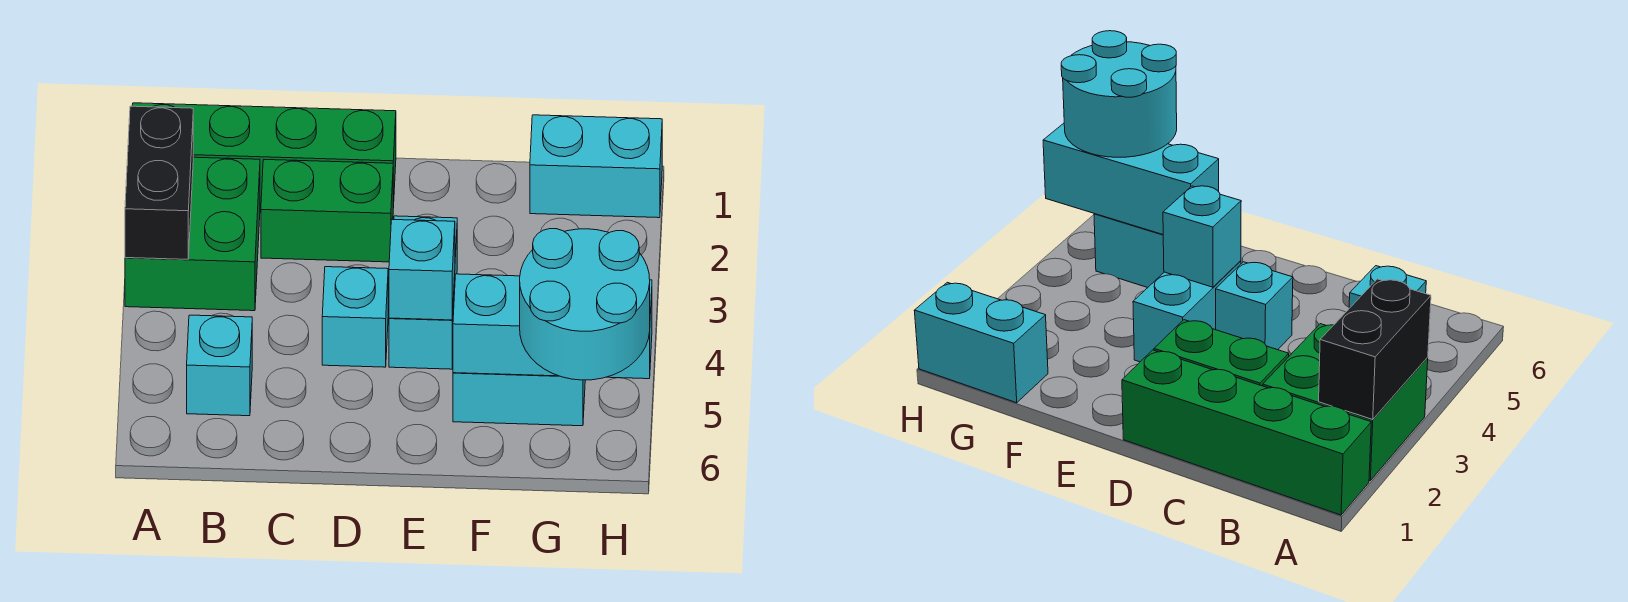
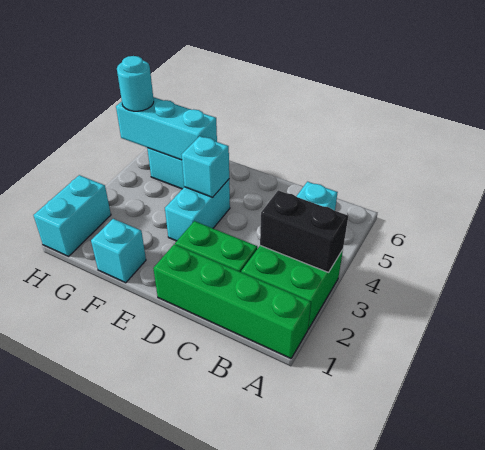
black 1x2 brick [125,106,193,259] -> black 1x2 brick turned to [260,190,348,273]
cyan 1x1 brick [322,267,388,367] -> cyan 1x1 brick moved to [91,219,146,283]
cyan 1x2 brick [530,115,662,218] -> cyan 1x2 brick turned to [34,175,111,256]
cyan 2x2 round brick [520,229,650,380] -> cyan 1x1 round brick [117,56,154,111]

